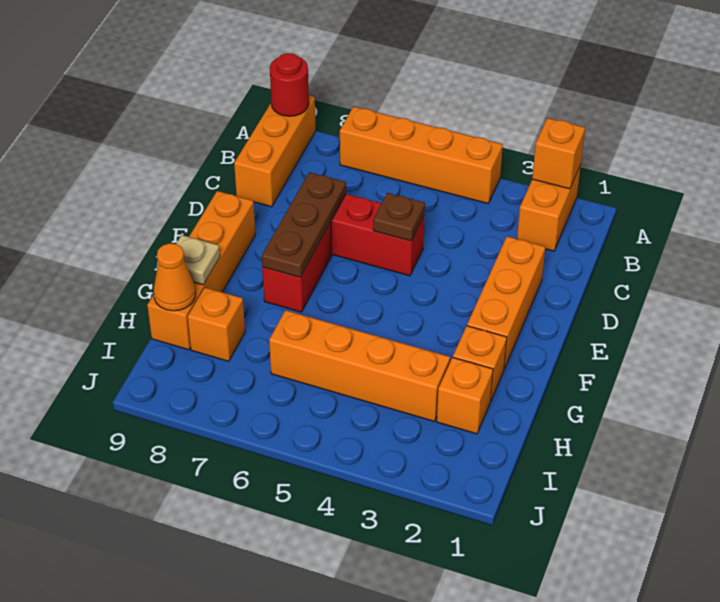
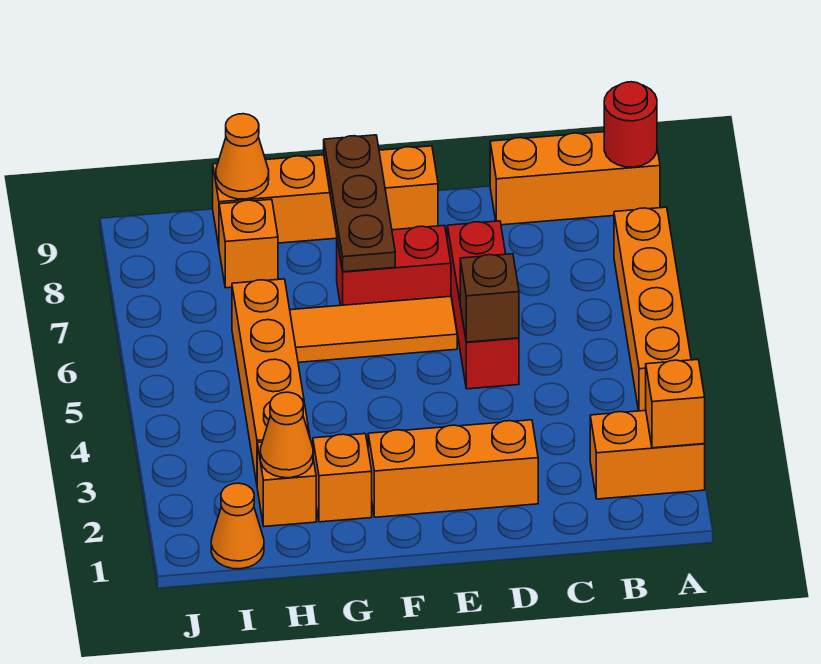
brown 1x1 plate [373,193,425,241] -> brown 1x1 brick [460,254,519,342]
brown 1x3 plate [262,172,346,277] -> brown 1x3 plate turned to [324,135,395,272]
none -> orange 1x3 tile [290,296,457,362]
tan 1x1 plate [176,235,220,285] -> none
none -> orange 1x1 cone [260,392,313,478]
none -> orange 1x1 cone [211,483,264,569]

